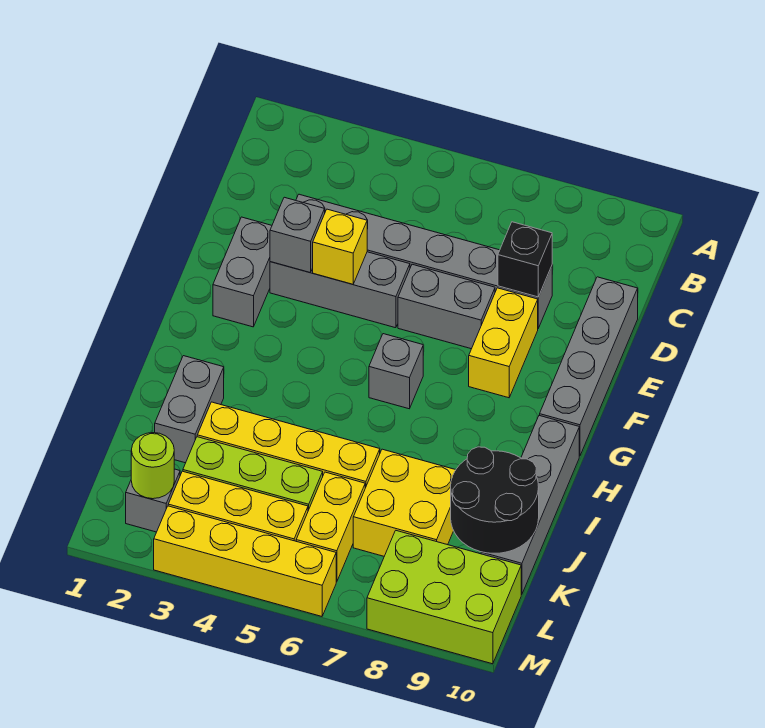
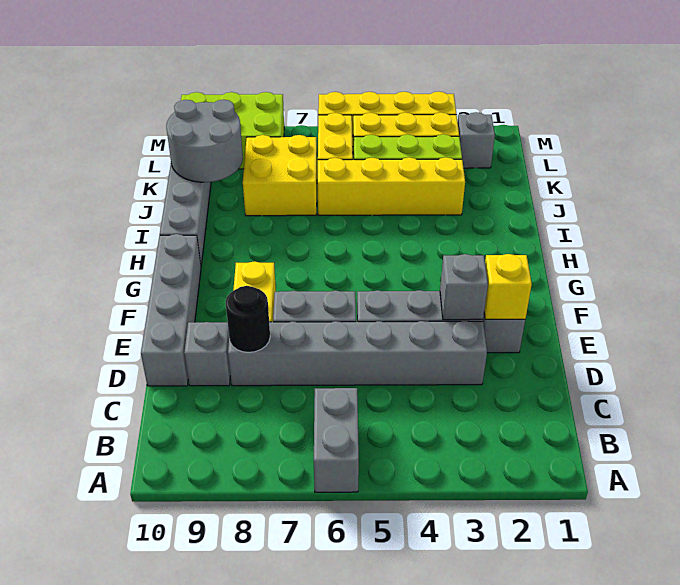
black 1x1 brick [498,222,552,297] -> black 1x1 round brick [225,286,270,352]
yellow 1x1 brick [313,209,367,284] -> yellow 1x1 brick moved to [484,254,532,319]
grey 1x1 brick [369,334,423,409] -> grey 1x1 brick moved to [184,322,230,386]
grey 1x2 brick [155,356,224,463] -> grey 1x2 brick moved to [314,388,359,492]
black 2x2 round brick [451,447,539,553] -> grey 2x2 round brick [166,100,243,182]
lime 1x1 round brick [131,433,174,499] -> none

